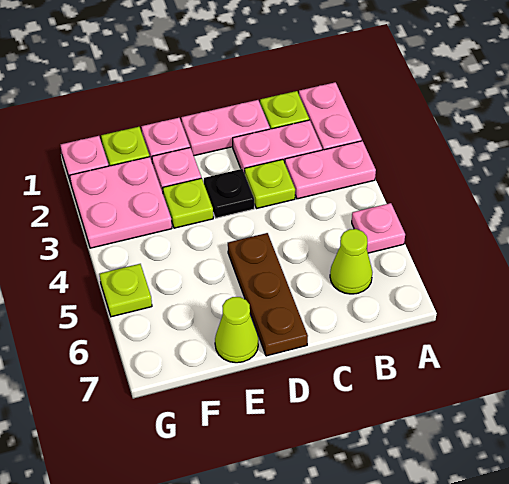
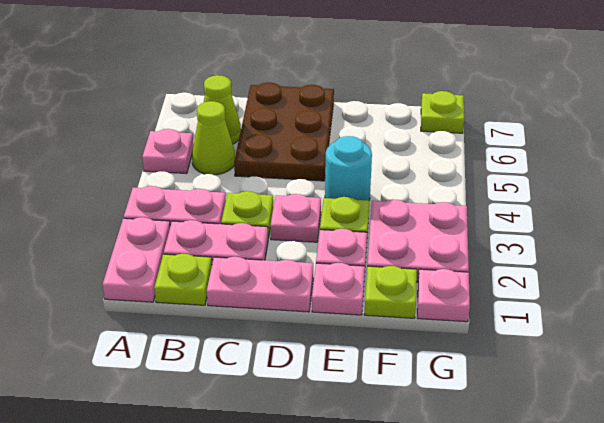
black 1x1 plate [204,169,254,218] -> pink 1x1 plate [270,194,321,242]
brown 1x3 plate [228,233,308,356] -> brown 2x3 plate [234,83,334,181]
none -> cyan 1x1 round brick [325,136,372,201]
lime 1x1 cone [215,297,258,363] -> lime 1x1 cone moved to [192,101,235,175]
lime 1x1 plate [100,264,152,317] -> lime 1x1 plate moved to [421,91,464,133]

